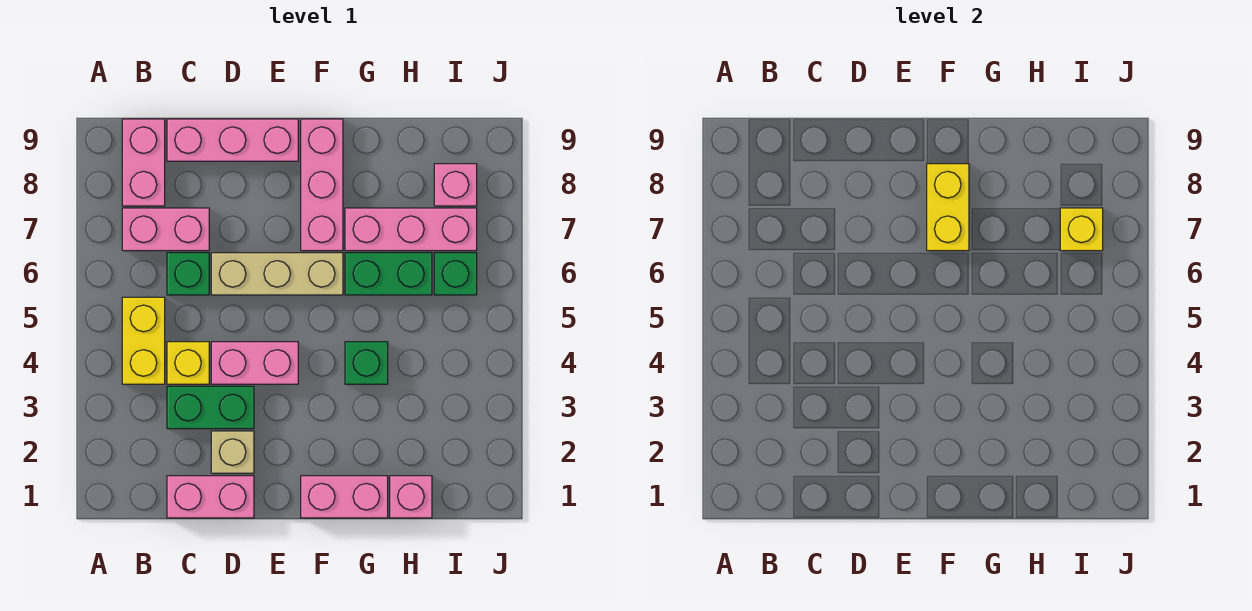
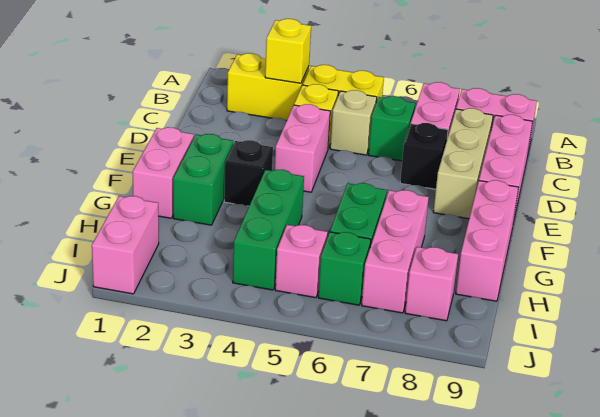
pink 1x2 brick [167,476,254,518] -> pink 1x2 brick moved to [92,196,159,294]
green 1x2 brick [167,386,254,429] -> green 1x2 brick moved to [173,134,233,225]
tan 1x1 brick [211,431,254,473] -> tan 1x1 brick moved to [330,90,377,155]
tan 1x3 brick [211,253,343,295] -> tan 1x3 brick moved to [433,108,493,219]
none -> black 1x1 brick [400,123,448,189]
none -> black 1x1 brick [224,140,273,206]
pink 1x3 brick [301,119,343,251] -> pink 1x3 brick turned to [456,180,518,301]
yellow 1x2 brick [927,164,969,251] -> yellow 1x2 brick moved to [227,53,309,121]
green 1x1 brick [345,342,388,384] -> green 1x3 brick [233,170,304,290]
pink 1x1 brick [390,476,432,518] -> pink 1x1 brick moved to [275,225,328,298]
yellow 1x1 brick [1060,208,1103,251] -> yellow 1x1 brick moved to [265,19,311,83]

